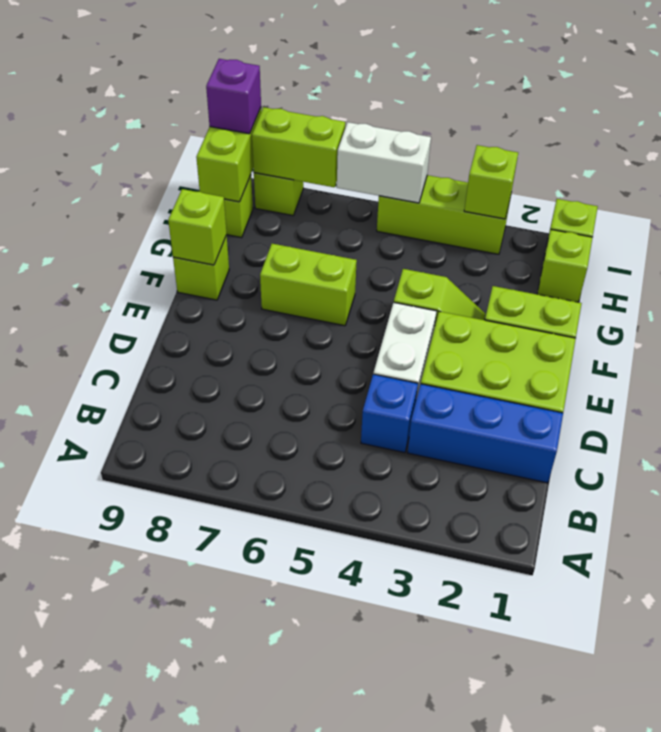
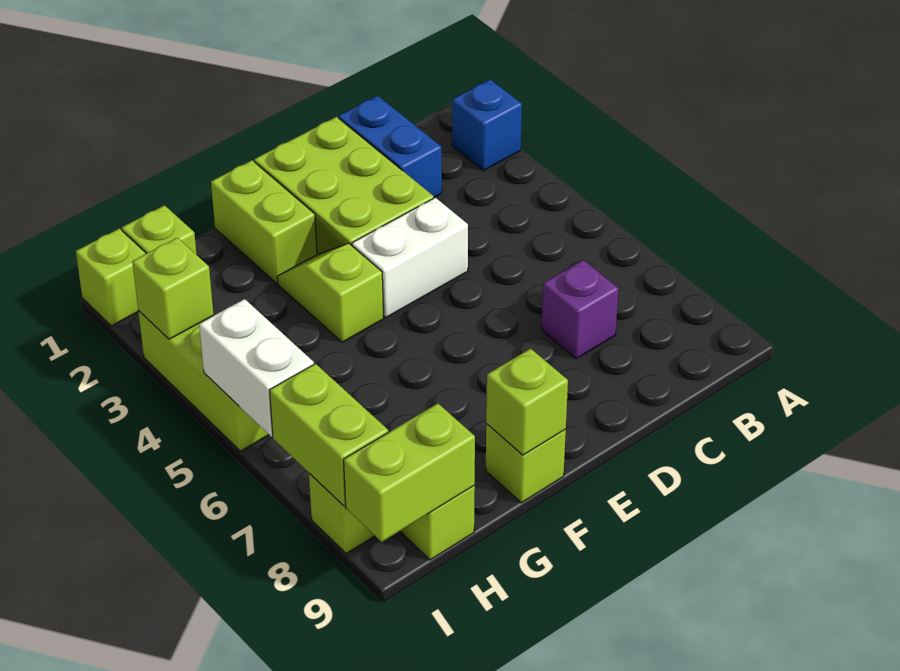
blue 1x3 brick [408,384,563,483] -> blue 1x2 brick [339,96,442,197]
blue 1x1 brick [361,374,418,453] -> blue 1x1 brick moved to [452,80,522,171]
lime 1x2 brick [260,244,357,326] -> none
purple 1x1 brick [206,59,261,134] -> purple 1x1 brick moved to [542,260,619,359]

